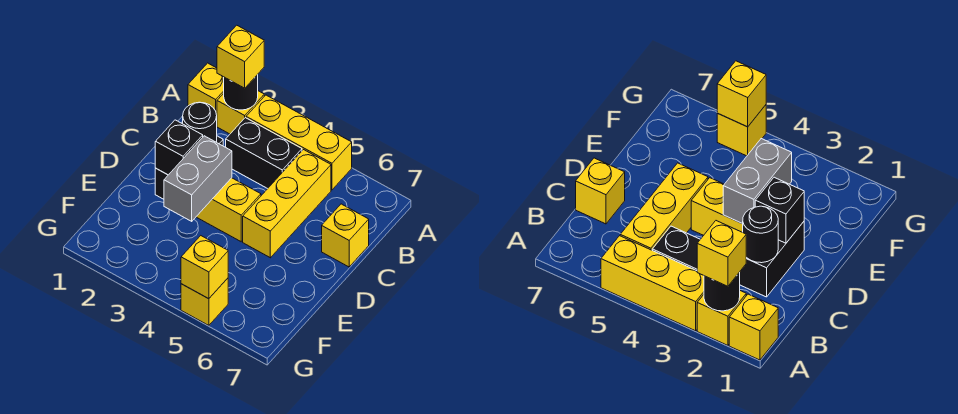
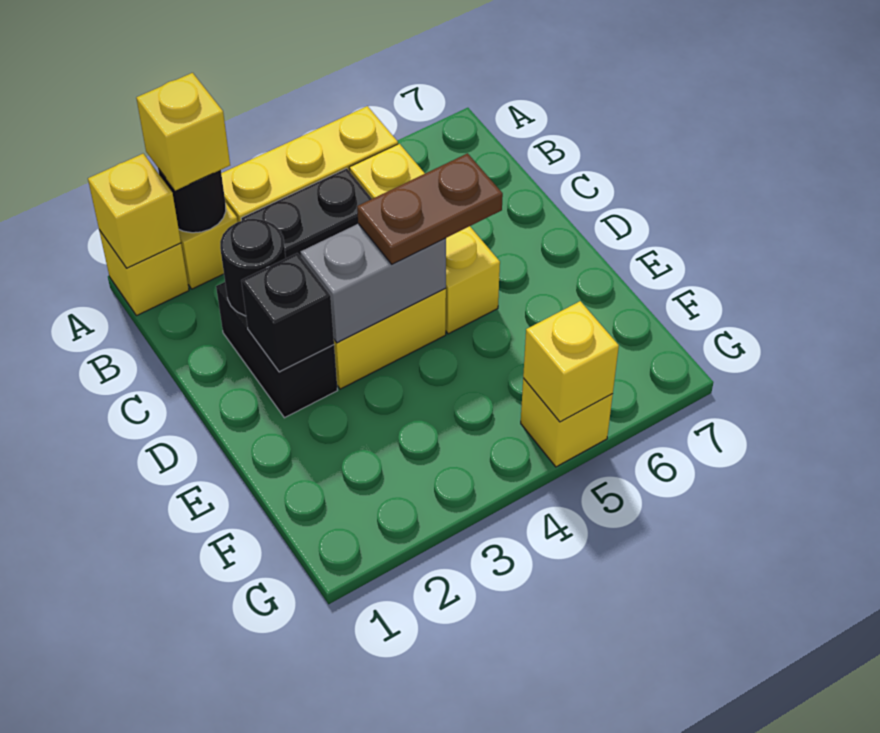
yellow 1x1 brick [322,204,369,267] -> yellow 1x1 brick moved to [88,154,181,268]
grey 1x2 brick [164,136,232,221] -> grey 1x2 brick turned to [300,224,446,343]
none -> brown 1x2 plate [357,153,503,264]

